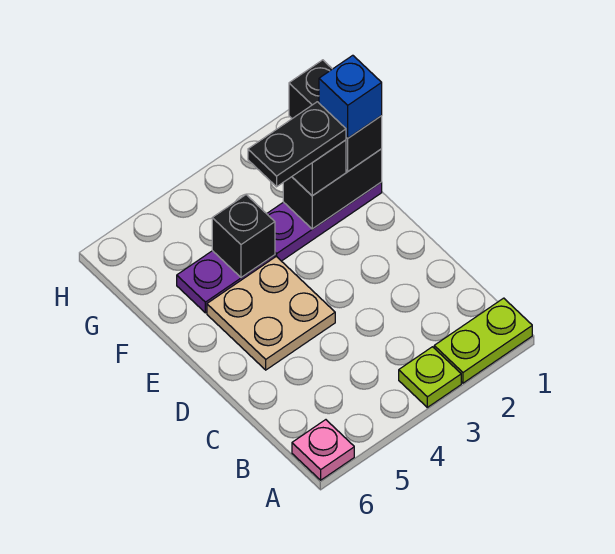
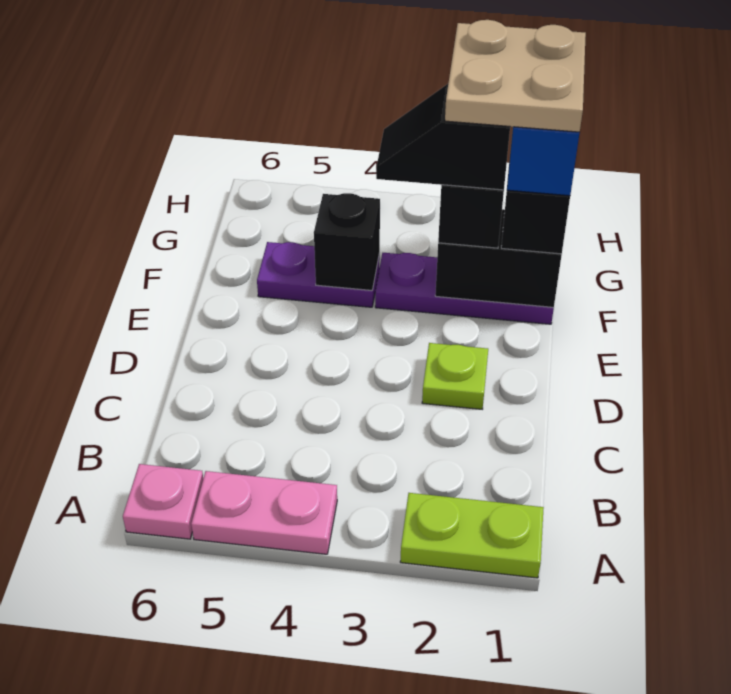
lime 1x1 plate [399,347,461,407] -> lime 1x1 plate moved to [422,343,488,409]
none -> pink 1x2 plate [191,471,337,554]
tan 2x2 plate [207,256,335,370] -> tan 2x2 plate moved to [445,20,586,132]
black 1x2 plate [248,102,346,187] -> black 1x2 slope [376,84,510,190]

